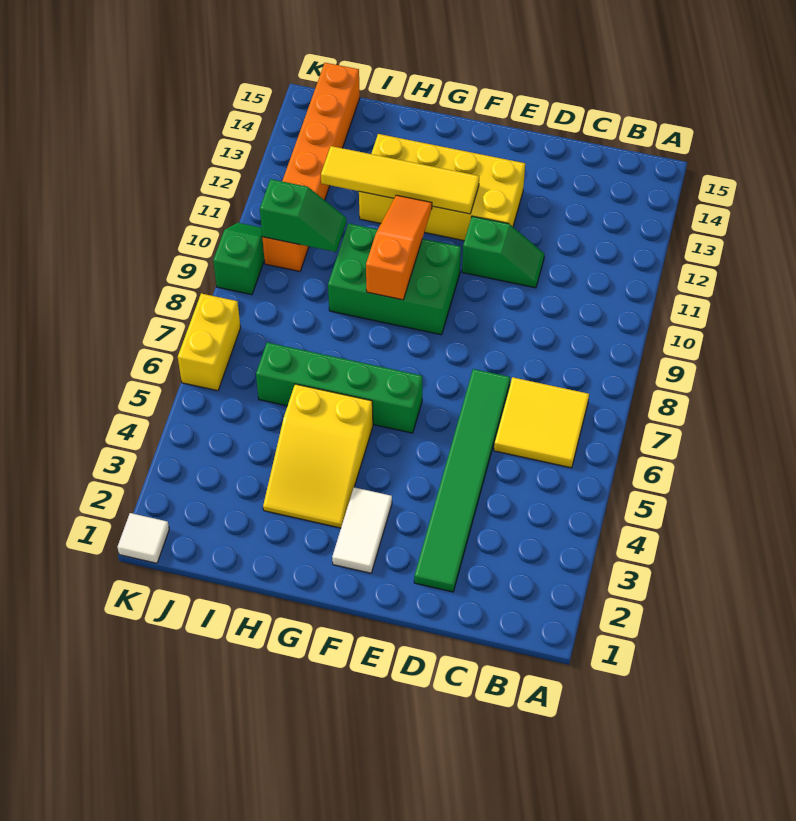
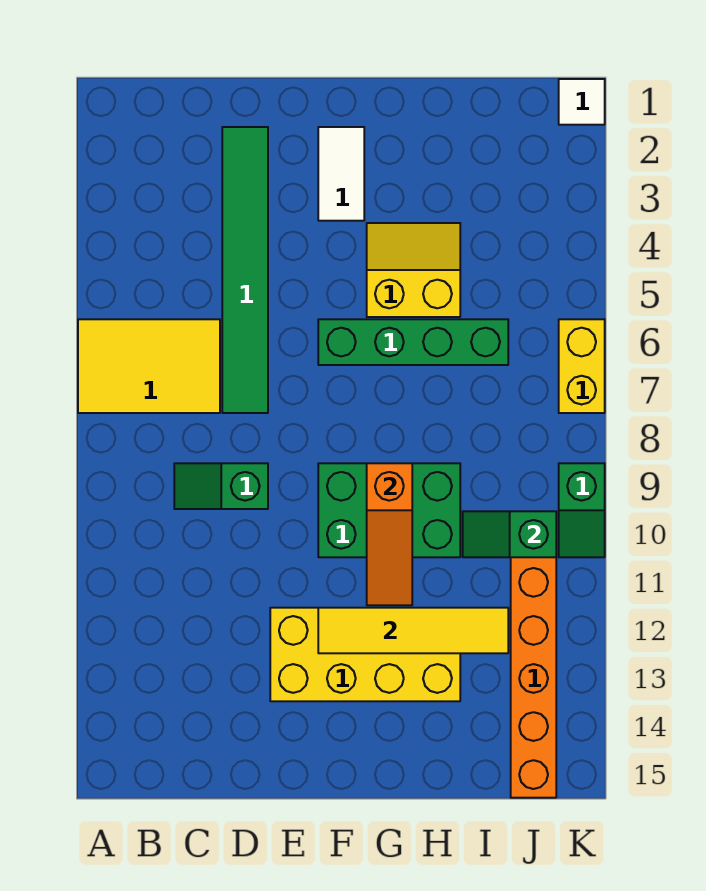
yellow 2x2 tile [494,377,589,468] -> yellow 2x3 tile [78,319,220,413]
green 1x2 slope [462,216,544,288] -> green 1x2 slope moved to [174,463,268,509]
yellow 2x3 slope [263,384,373,528] -> yellow 2x2 slope [367,223,460,317]

